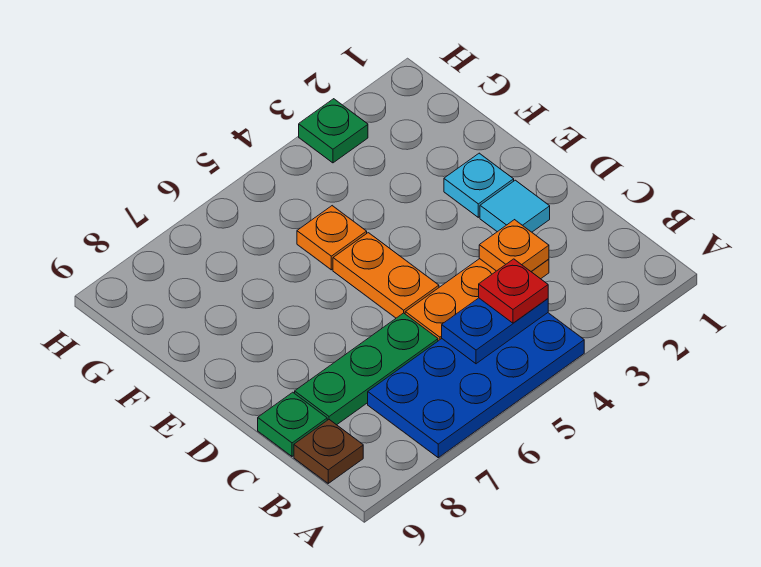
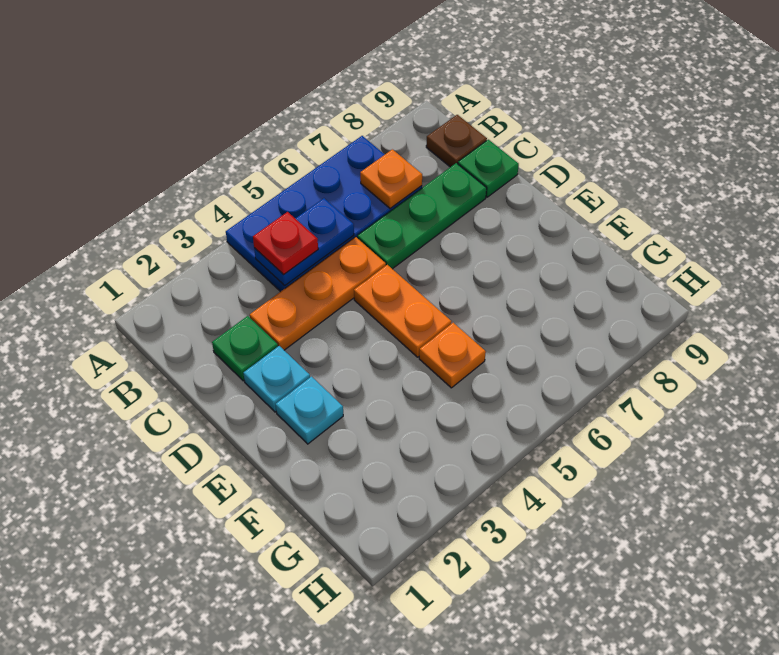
orange 1x1 plate [479,220,549,271] -> orange 1x1 plate moved to [360,149,422,208]
cyan 1x1 tile [480,180,550,232] -> cyan 1x1 plate [243,346,310,412]
green 1x1 plate [299,99,368,163] -> green 1x1 plate moved to [212,316,278,381]

